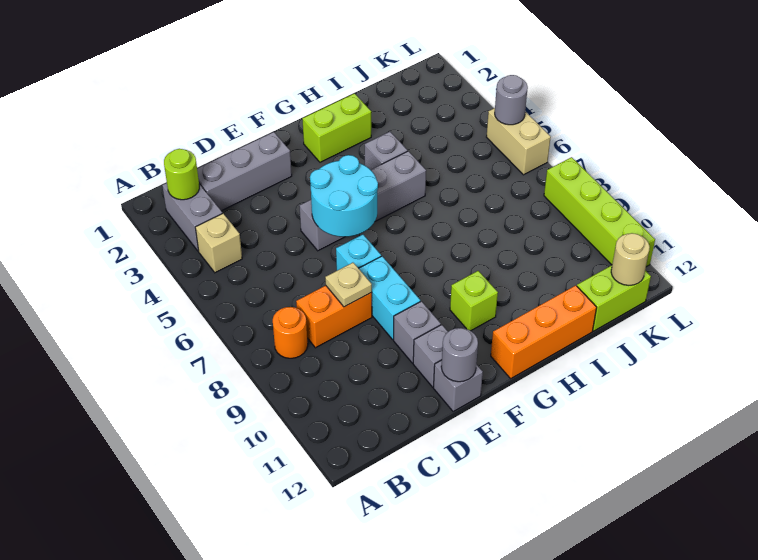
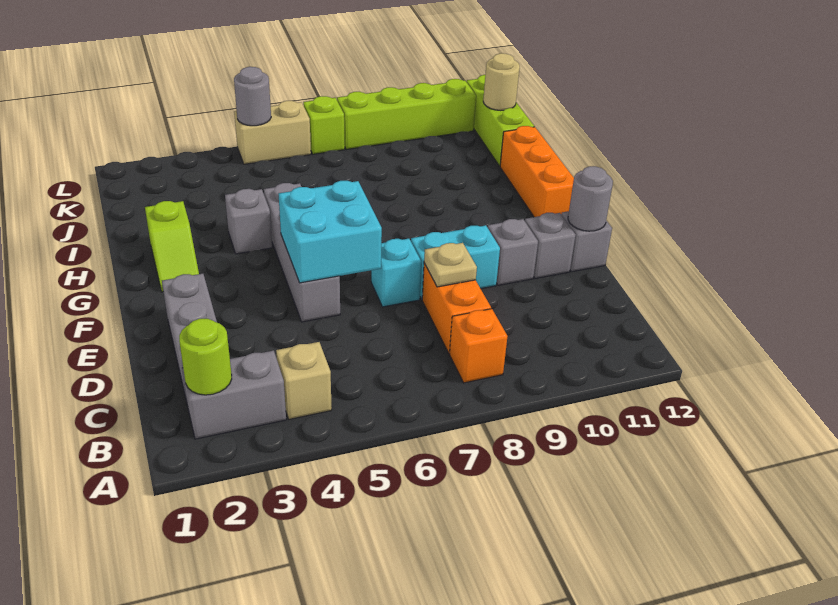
orange 1x1 round brick [273,307,308,358] -> orange 1x1 brick [449,309,508,383]
cyan 2x2 round brick [310,155,378,237] -> cyan 2x2 brick [279,181,382,283]
lime 1x2 brick [302,94,371,162] -> lime 1x2 slope [145,201,199,292]
lime 1x1 brick [450,271,498,331] -> lime 1x1 brick moved to [303,96,345,154]
lime 1x2 brick [577,265,651,331] -> lime 1x3 brick [467,75,534,166]

